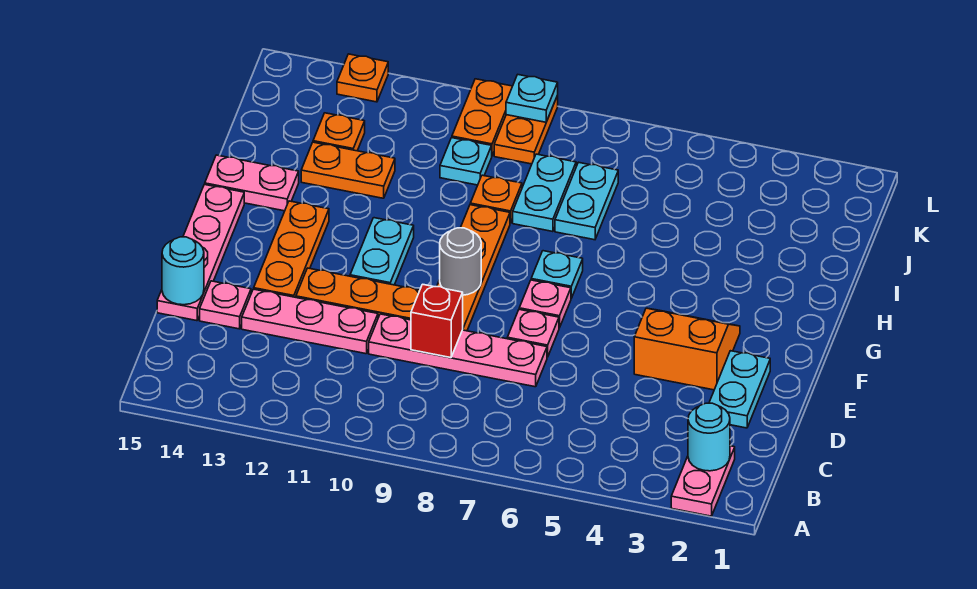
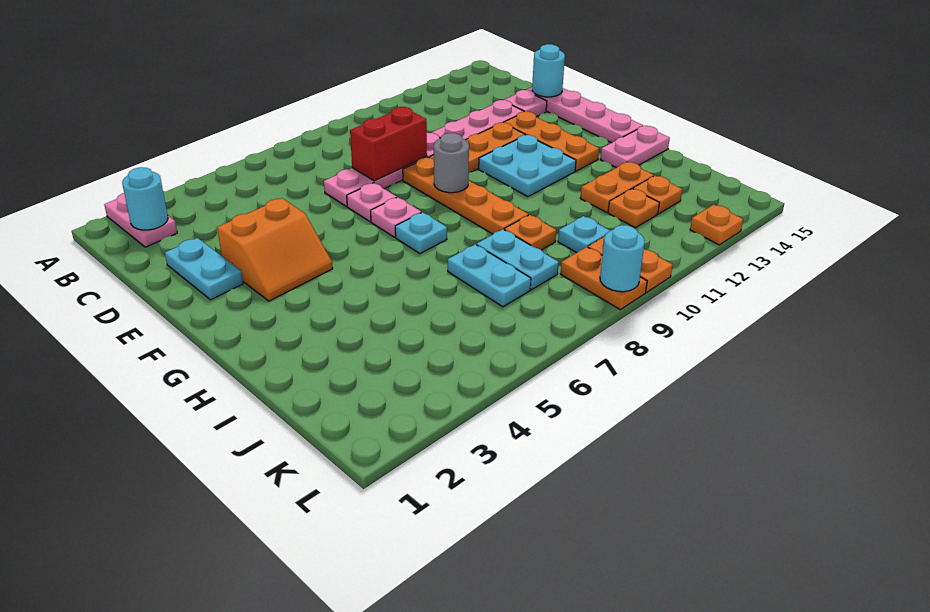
red 1x1 brick [411,284,463,358] -> red 1x2 brick [350,107,427,181]
cyan 1x2 plate [350,218,414,285] -> cyan 2x2 plate [479,135,576,197]
none -> orange 1x1 plate [608,189,659,228]
cyan 1x1 plate [506,75,558,122] -> cyan 1x1 round brick [600,225,645,292]

